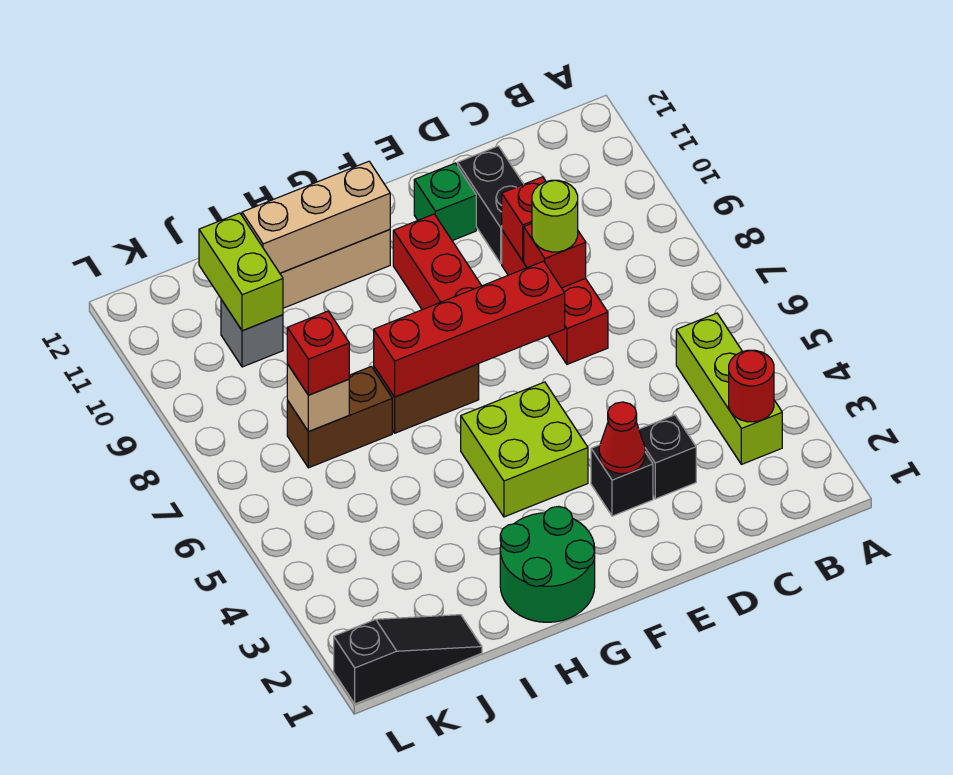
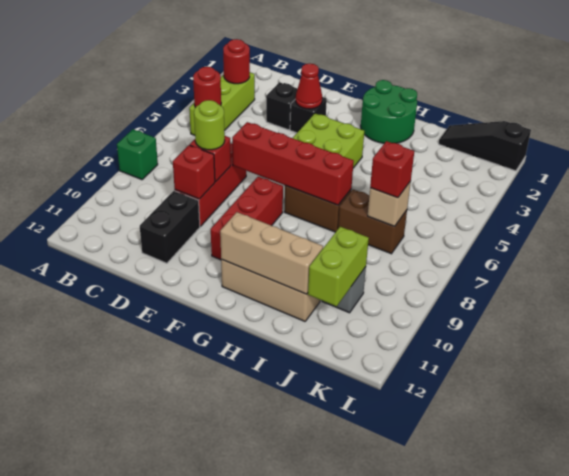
none -> red 1x1 round brick [193,67,221,108]
green 1x1 brick [414,163,476,241] -> green 1x1 brick moved to [117,129,158,180]

